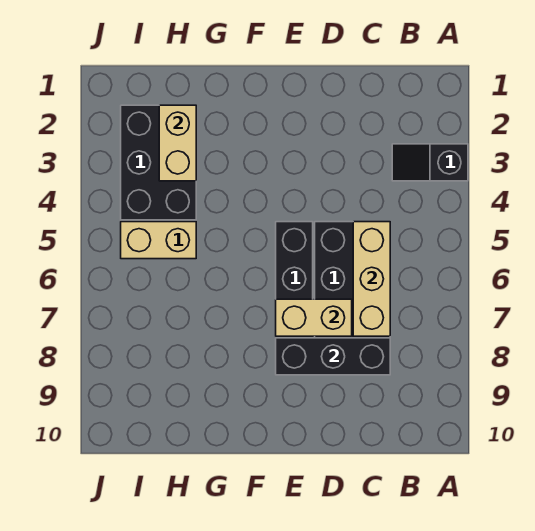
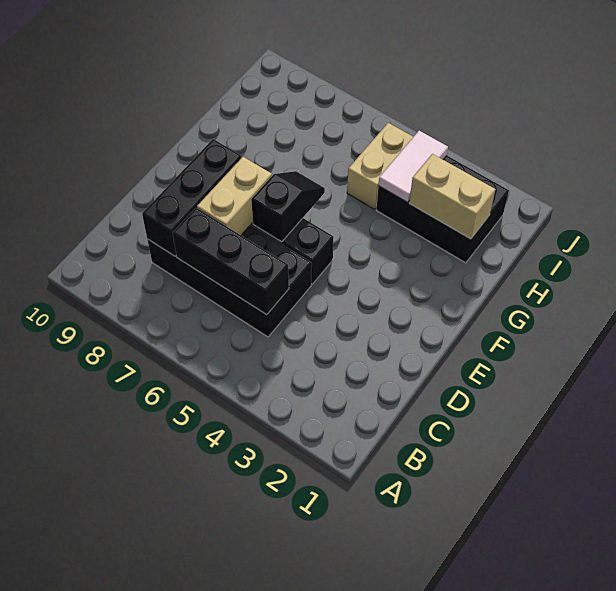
black 1x2 slope [392,144,468,181] -> black 1x2 slope moved to [251,171,325,242]
tan 1x3 brick [353,222,390,336] -> black 1x3 brick [172,208,289,315]
none -> white 1x2 tile [379,131,448,202]

